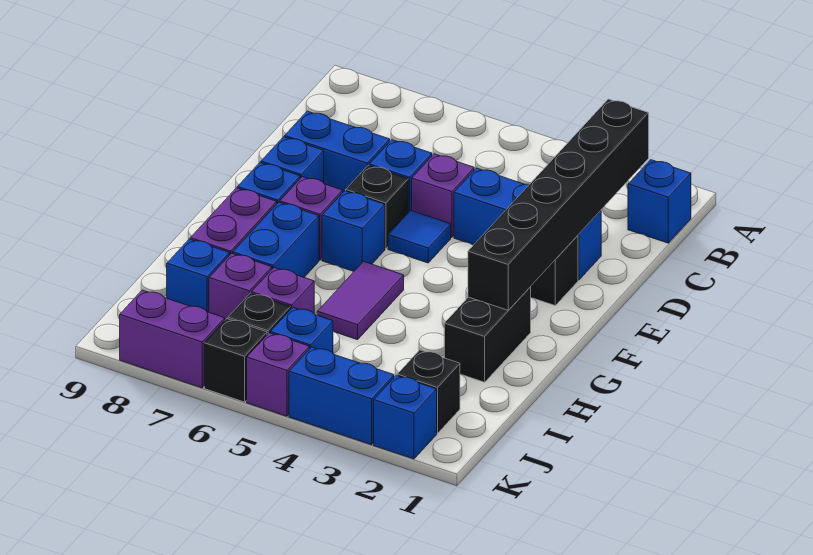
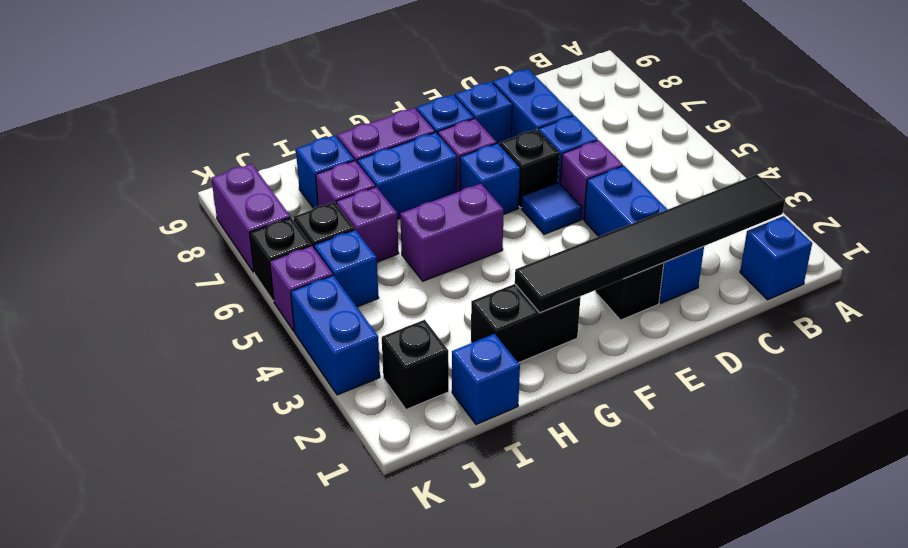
black 1x6 brick [468,99,649,310] -> black 1x6 tile [515,175,785,313]
purple 1x2 tile [317,262,404,340] -> purple 1x2 brick [400,184,504,281]
blue 1x1 brick [374,375,437,459] -> blue 1x1 brick moved to [452,334,520,424]

